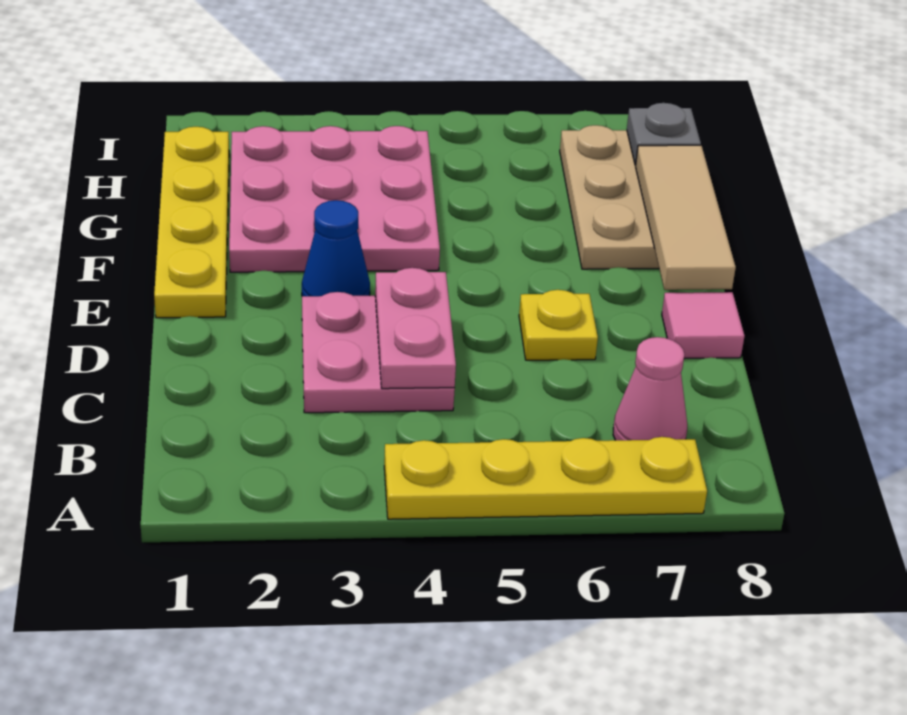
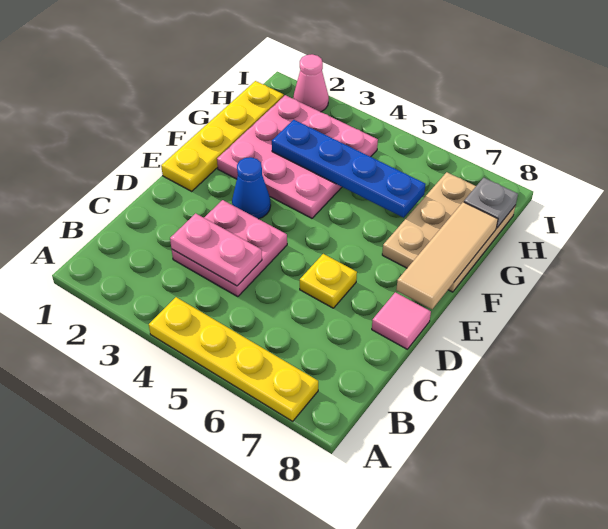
pink 1x1 cone [613,337,687,440] -> pink 1x1 cone moved to [293,54,329,112]
pink 1x2 plate [375,268,456,389] -> pink 1x2 plate turned to [170,213,262,286]
none -> blue 1x4 plate [272,120,426,218]

